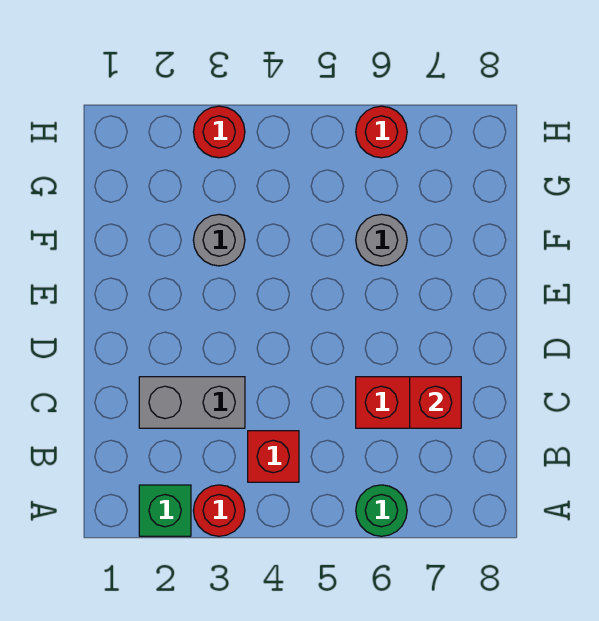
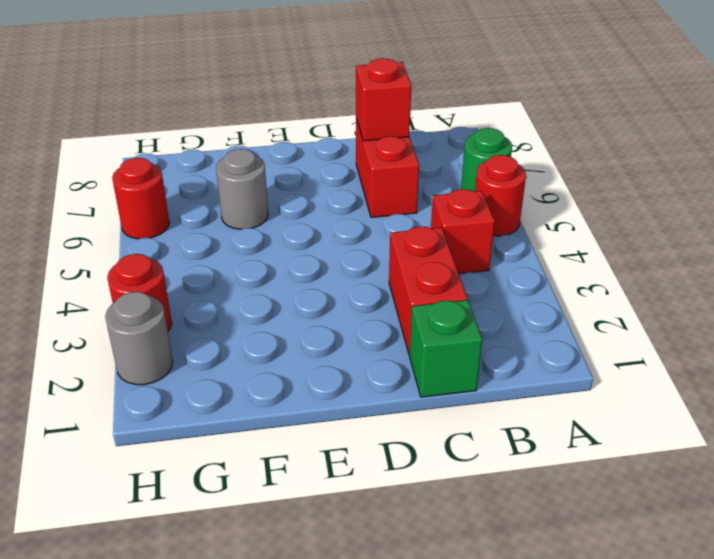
green 1x1 brick [139,485,191,536] -> green 1x1 brick moved to [410,300,482,397]
red 1x1 round brick [193,485,245,536] -> red 1x1 round brick moved to [475,155,526,236]
grey 1x2 brick [139,377,245,428] -> red 1x2 brick [389,226,467,355]
grey 1x1 round brick [193,214,245,266] -> grey 1x1 round brick moved to [105,292,173,385]

